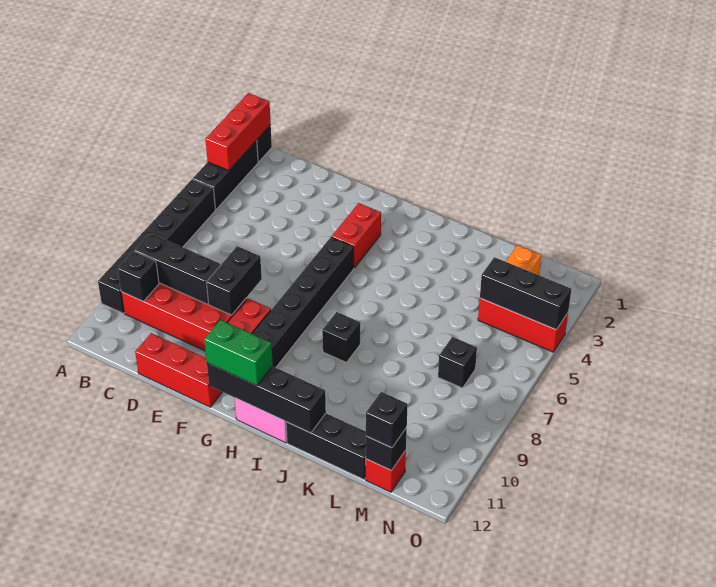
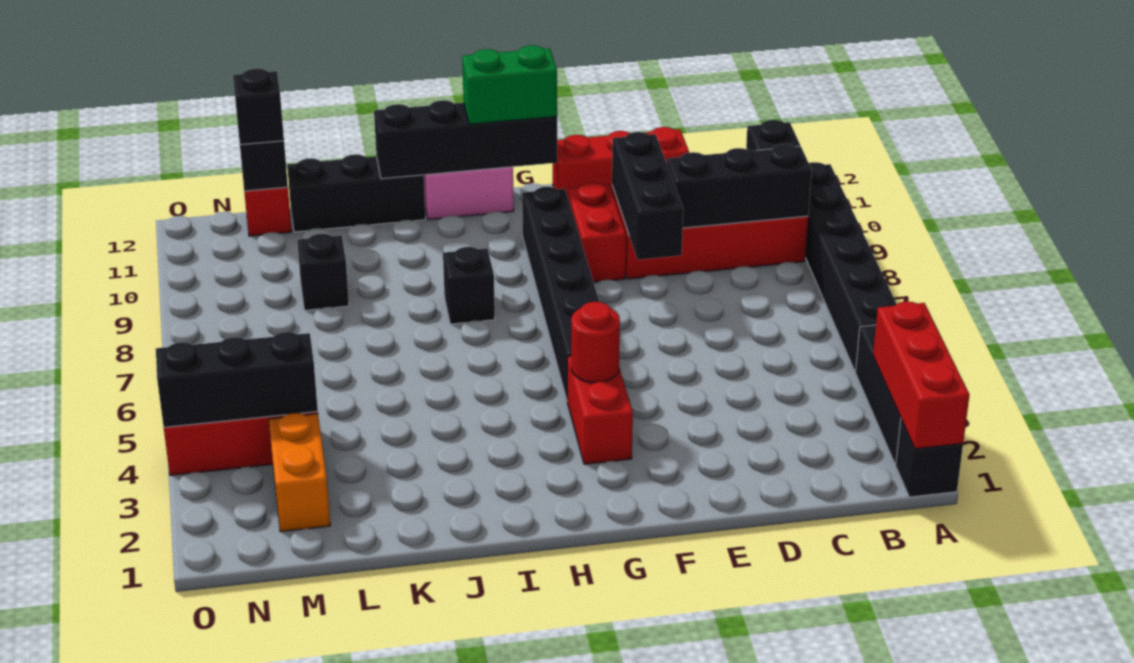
black 1x2 brick [206,246,262,315] -> black 1x3 brick [612,132,683,260]
none -> red 1x1 round brick [571,302,620,382]
black 1x1 brick [438,337,477,388] -> black 1x1 brick moved to [297,234,349,310]

